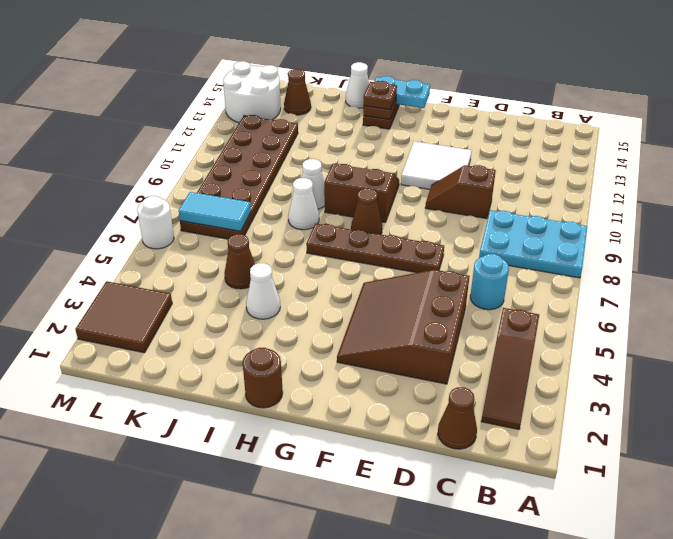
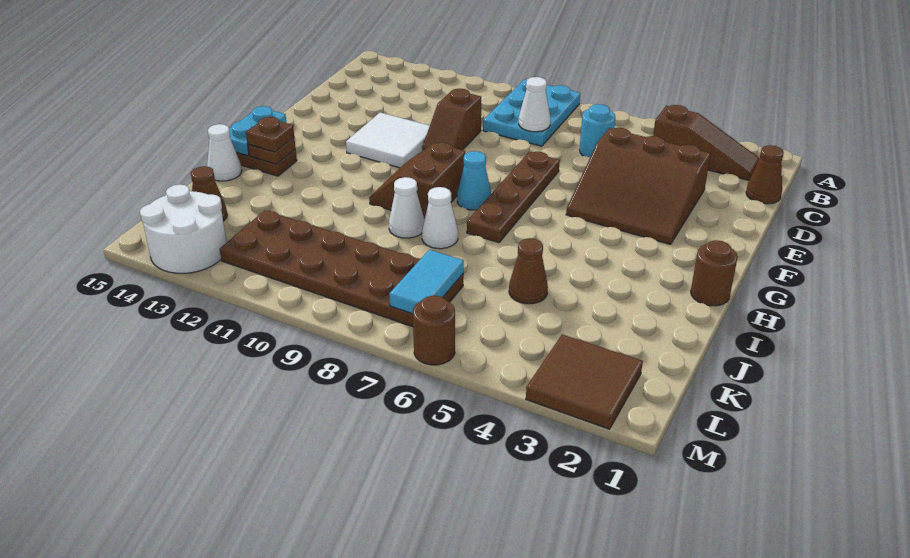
brown 1x1 cone [351,188,382,235] -> cyan 1x1 cone [457,151,491,210]
white 1x1 cone [246,263,280,319] -> white 1x1 cone moved to [519,77,551,132]
white 1x1 round brick [137,196,174,249] -> brown 1x1 round brick [413,295,455,365]

